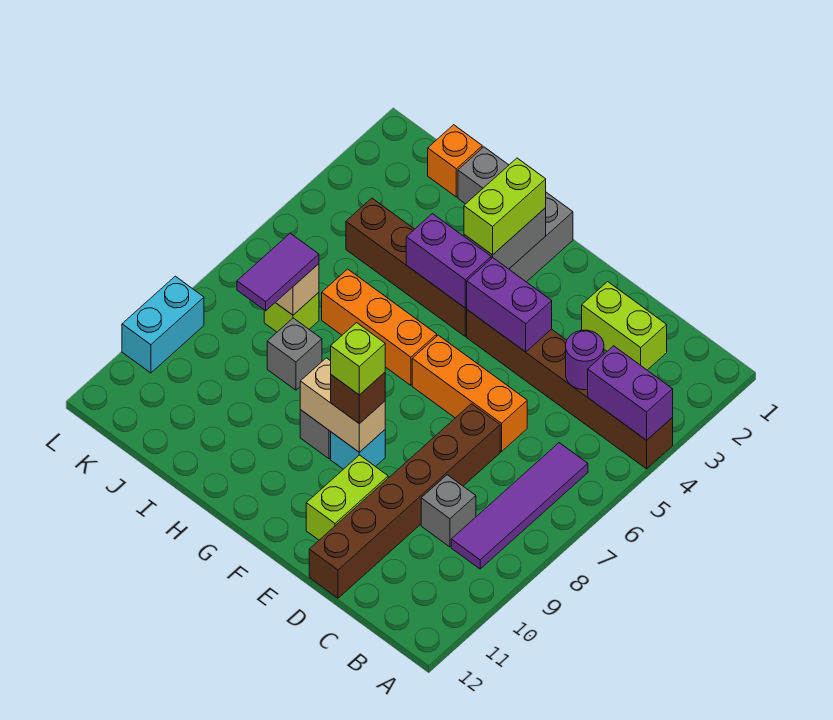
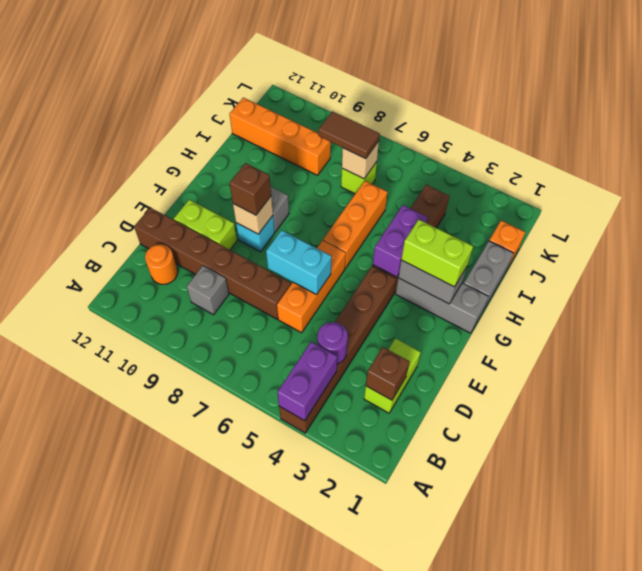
purple 1x4 tile [451,443,588,569] -> none
none -> brown 1x1 brick [366,347,410,400]
none -> orange 1x1 round brick [145,244,178,284]
purple 1x2 brick [467,258,552,352] -> none
tan 1x2 brick [300,358,385,452] -> tan 1x1 brick [233,197,273,234]
lime 1x1 brick [331,323,385,395] -> none
grey 1x1 brick [267,318,322,390] -> none
purple 1x2 tile [237,233,319,311] -> brown 1x2 tile [318,111,380,159]
none -> orange 1x4 brick [229,98,331,175]
cyan 1x2 brick [122,276,204,373] -> cyan 1x2 brick moved to [266,230,331,294]

